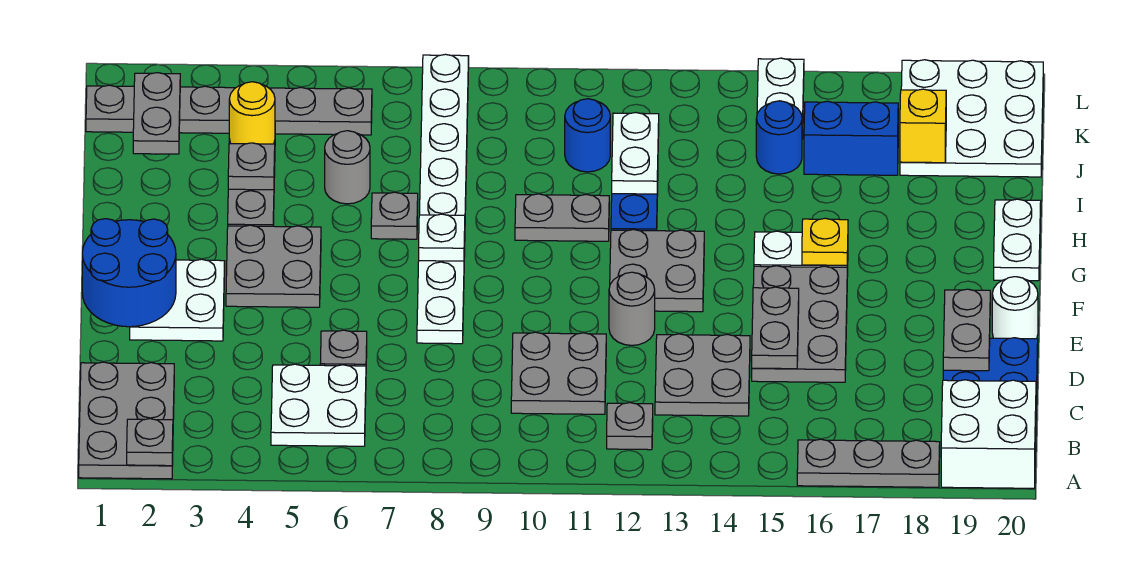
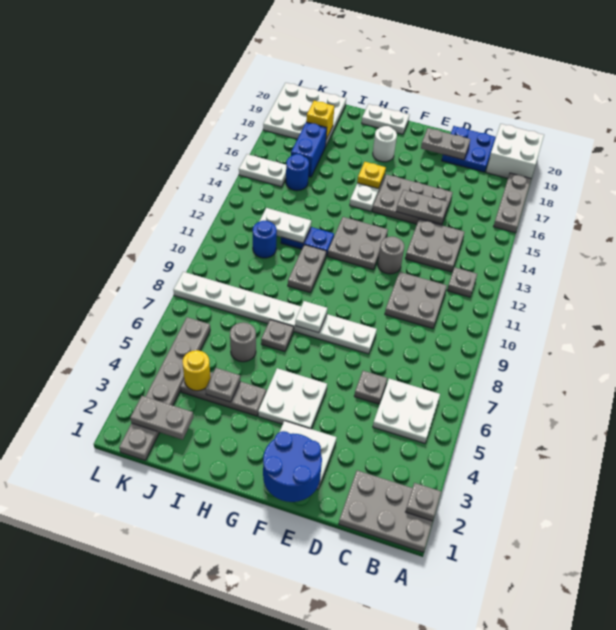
white 1x1 round brick [992,277,1038,339] -> white 1x1 round brick moved to [373,126,397,162]
grey 2x2 plate [226,225,321,307] -> white 2x2 plate [258,368,327,429]

